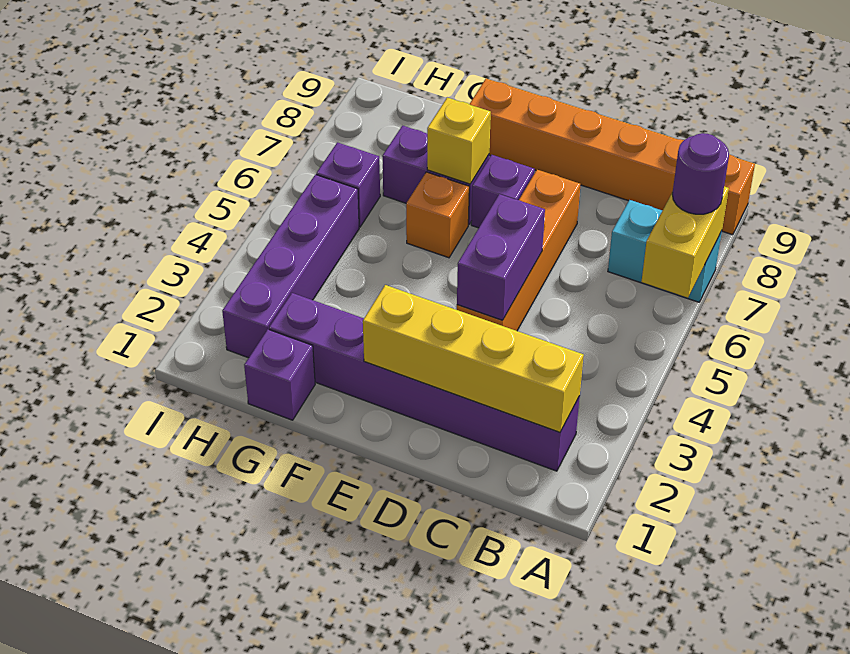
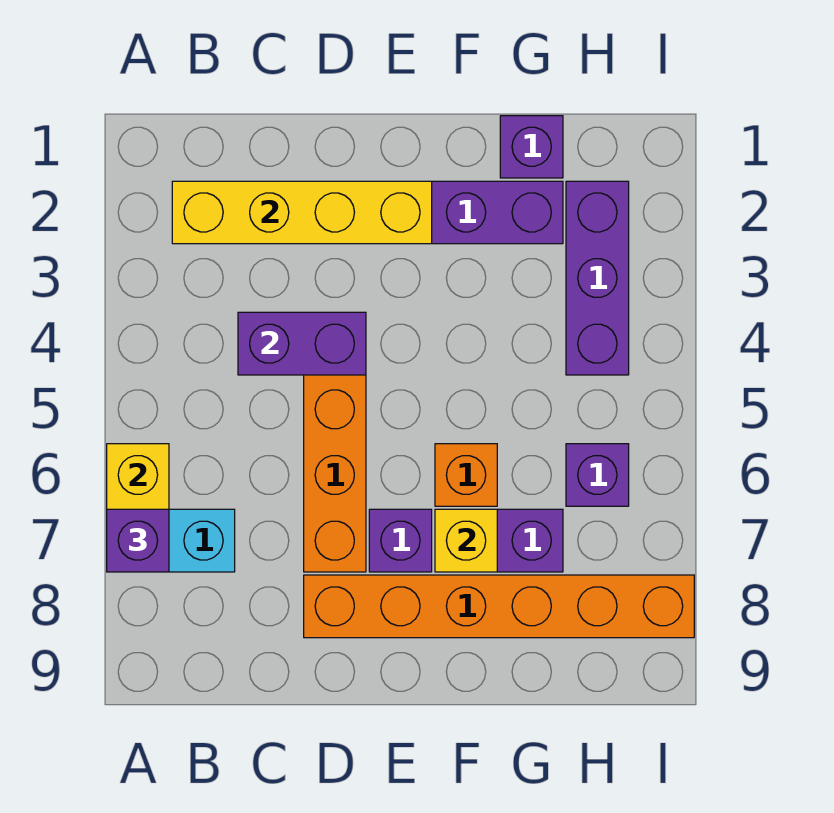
purple 1x1 round brick [672,133,729,214] -> purple 1x1 brick [107,509,169,572]
orange 1x6 brick [470,79,755,235] -> orange 1x6 brick moved to [304,575,694,638]
purple 1x2 brick [457,194,545,320] -> purple 1x2 brick turned to [238,312,366,375]
purple 1x4 brick [222,175,359,358] -> purple 1x3 brick [566,181,629,375]

